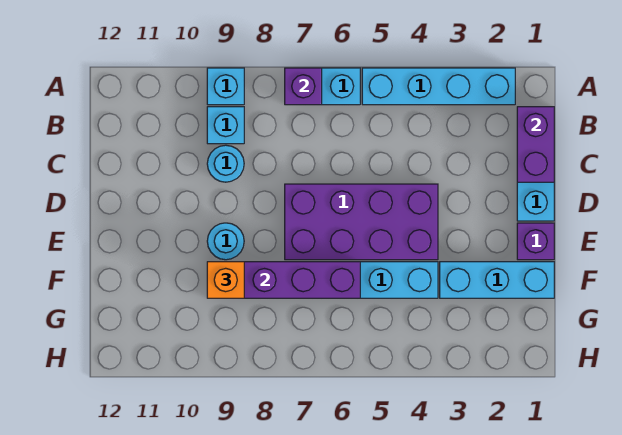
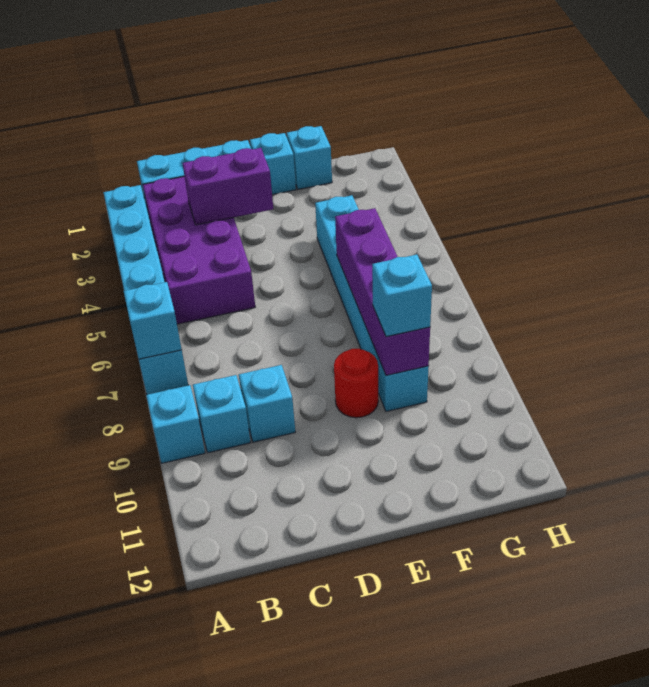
purple 1x1 brick [285,68,322,105] -> cyan 1x1 brick [124,282,182,359]
purple 1x2 brick [517,107,554,182] -> purple 1x2 brick moved to [182,148,273,225]
cyan 1x1 round brick [207,145,244,182] -> cyan 1x1 brick [239,365,295,442]
purple 2x4 brick [285,184,438,260] -> purple 2x4 brick moved to [143,177,255,324]
purple 1x1 brick [517,223,554,260] -> cyan 1x1 brick [250,133,296,195]
cyan 1x1 round brick [207,223,244,260] -> red 1x1 round brick [334,349,378,418]
cyan 1x3 brick [440,262,554,298] -> cyan 1x1 brick [287,126,332,189]
orange 1x1 brick [207,262,244,298] -> cyan 1x1 brick [372,254,432,337]

